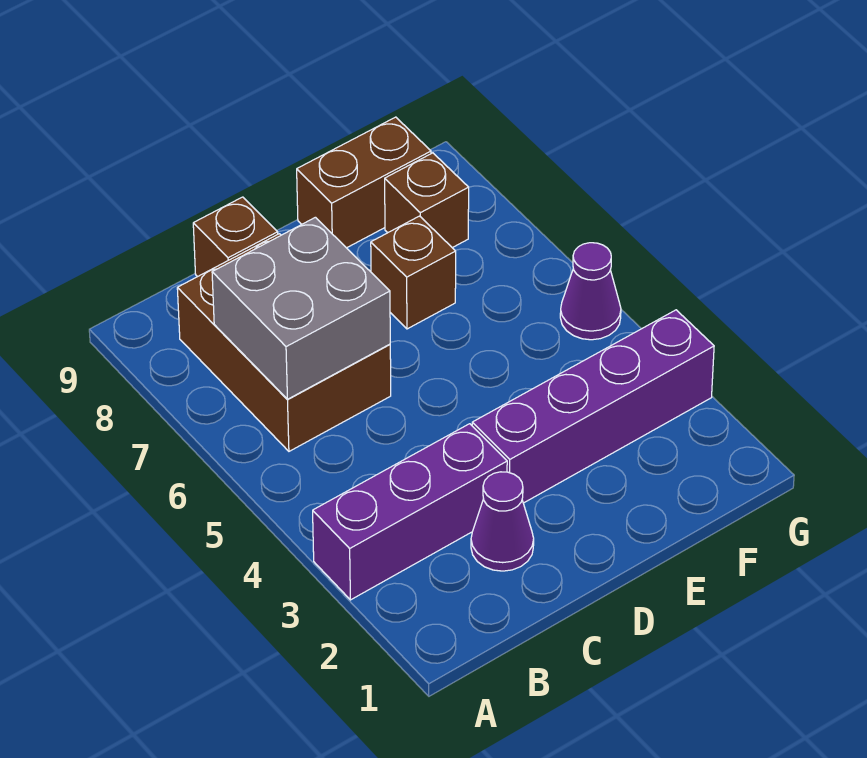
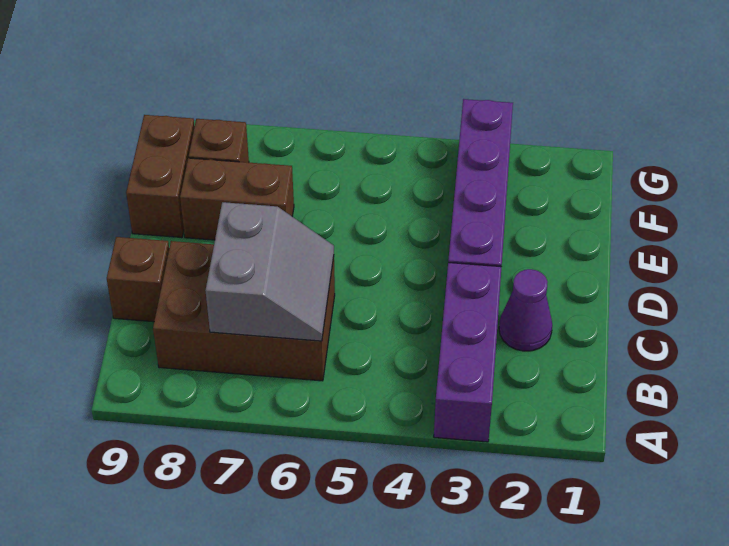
grey 2x2 brick [212,217,390,399] -> grey 2x2 slope [205,202,334,341]
brown 1x1 brick [371,216,456,329] -> brown 1x2 brick [180,158,294,240]
purple 1x1 cone [560,243,621,340] -> none

